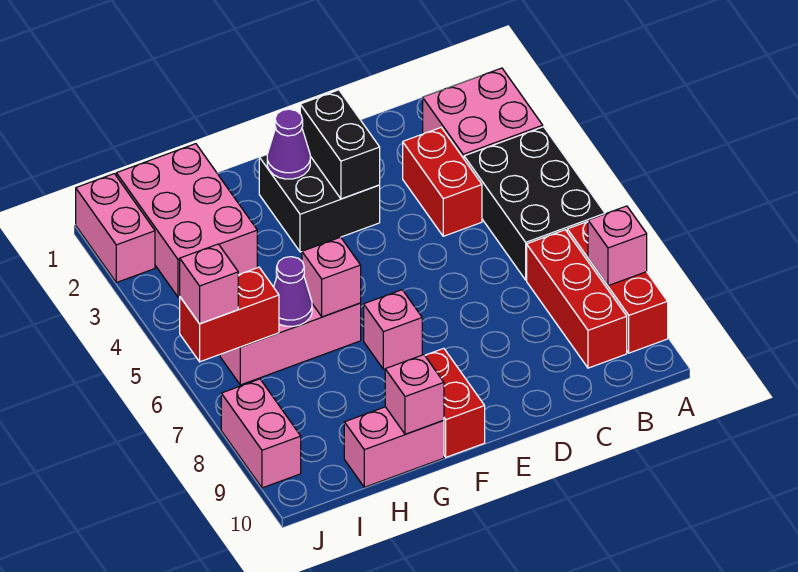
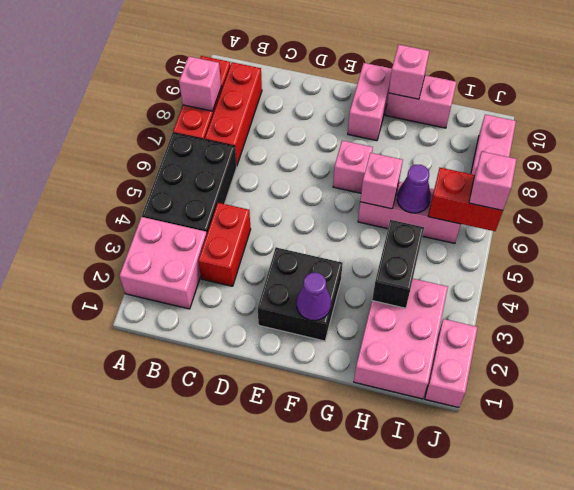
black 1x2 brick [300,90,380,199] -> black 1x2 brick moved to [372,220,424,308]
red 1x2 brick [425,348,485,457] -> pink 1x2 brick [348,63,392,141]

